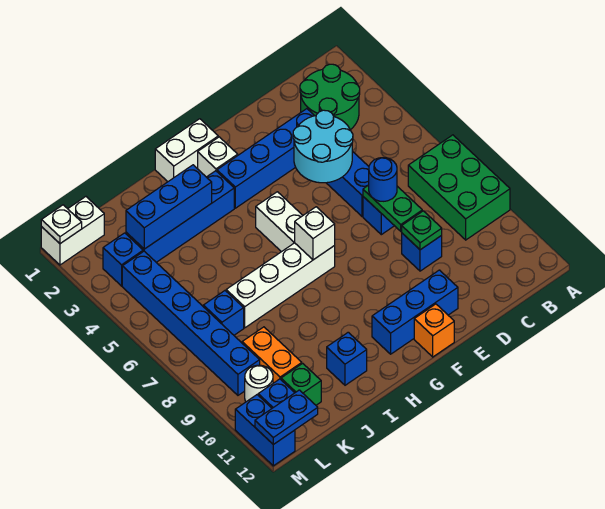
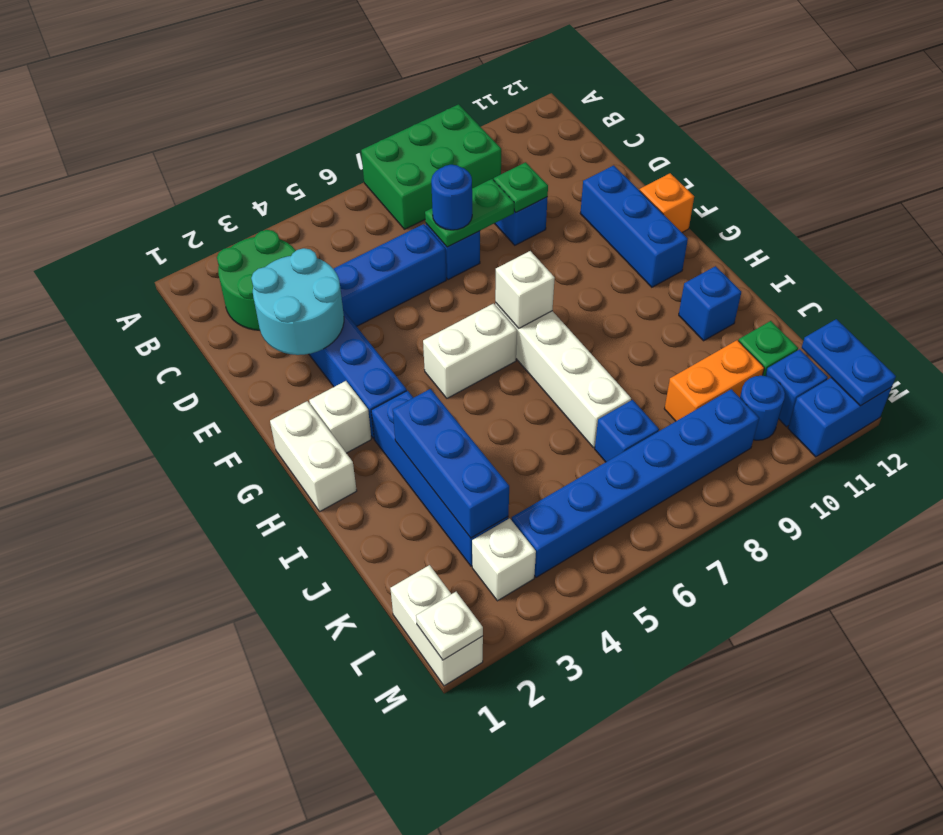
cyan 2x2 round brick [293,110,353,183] -> cyan 2x2 round brick moved to [251,248,344,355]
blue 1x1 brick [103,233,143,286] -> white 1x1 brick [472,518,536,601]
white 1x1 round brick [245,365,273,402] -> blue 1x1 round brick [740,376,785,440]

